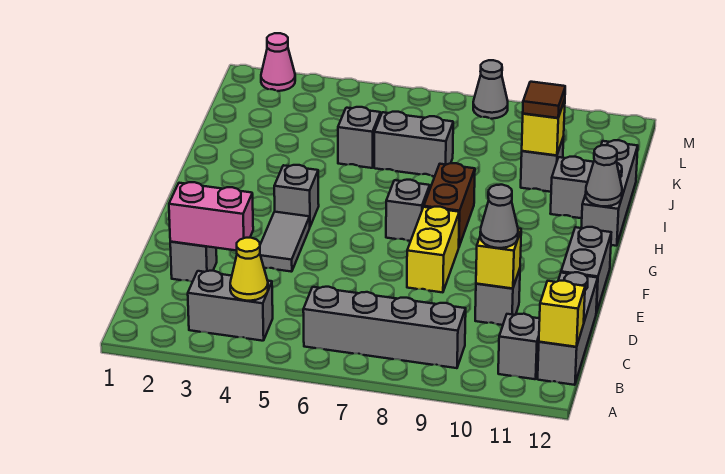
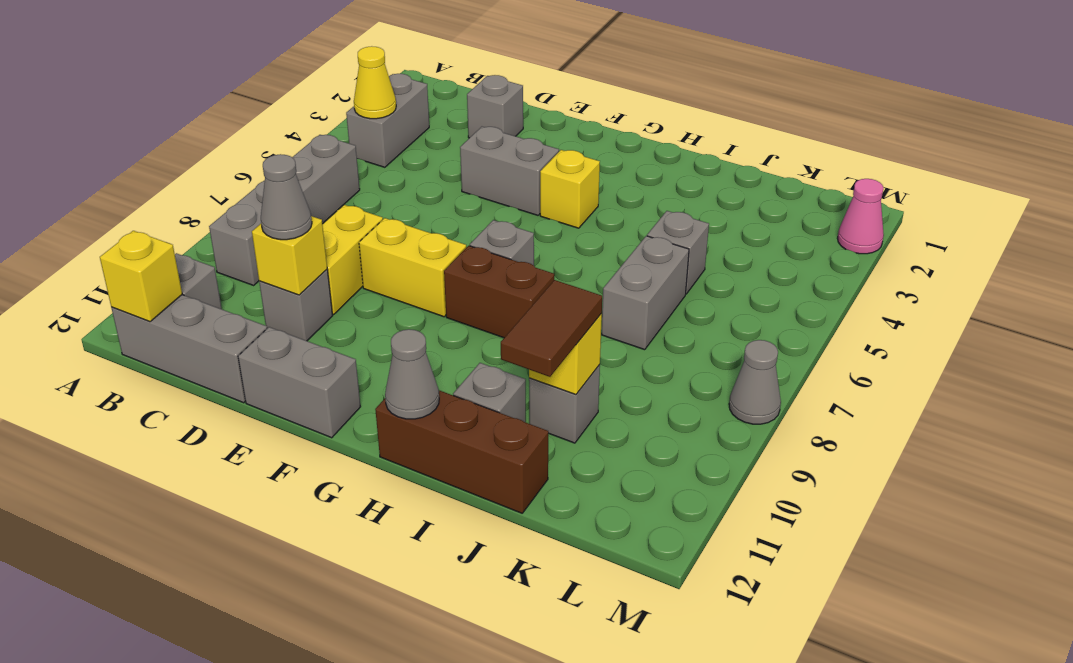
pink 1x2 brick [169,182,253,251] -> none
none -> yellow 1x2 brick [322,205,383,315]
grey 1x2 tile [260,212,310,272] -> grey 1x2 brick [460,127,559,215]
grey 1x1 brick [274,165,319,226] -> yellow 1x1 brick [540,150,600,228]
grey 1x3 brick [581,140,638,246] -> brown 1x3 brick [375,390,548,513]
brown 1x1 tile [523,82,565,118] -> brown 1x2 tile [501,280,602,377]

